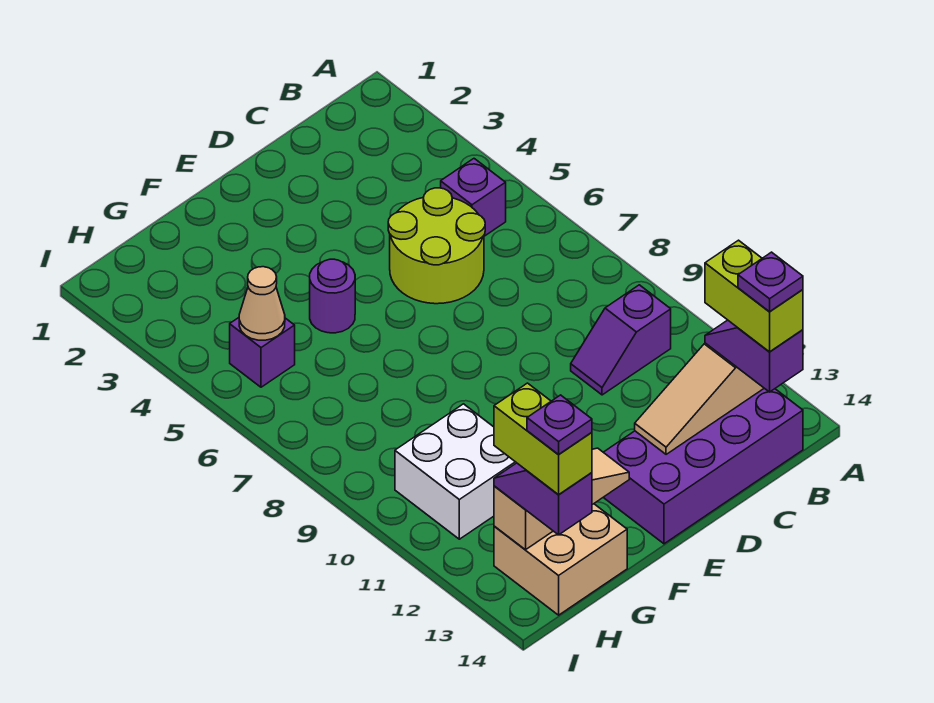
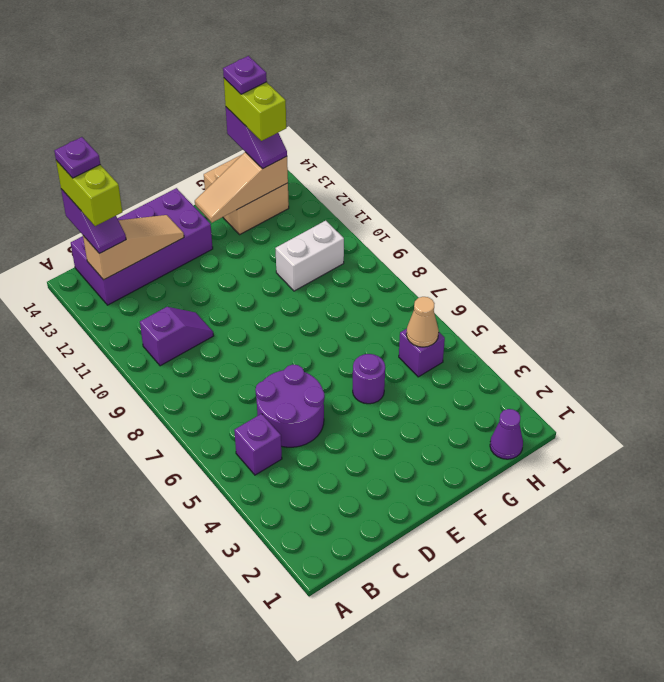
lime 2x2 round brick [388,188,485,304] -> purple 2x2 round brick [255,364,325,447]
white 2x2 brick [395,404,516,539] -> white 1x2 brick [275,221,344,291]
none -> purple 1x1 cone [490,409,523,459]

